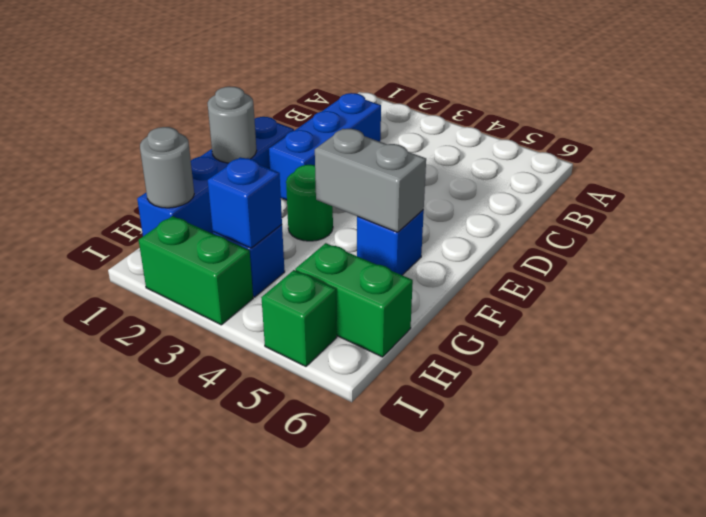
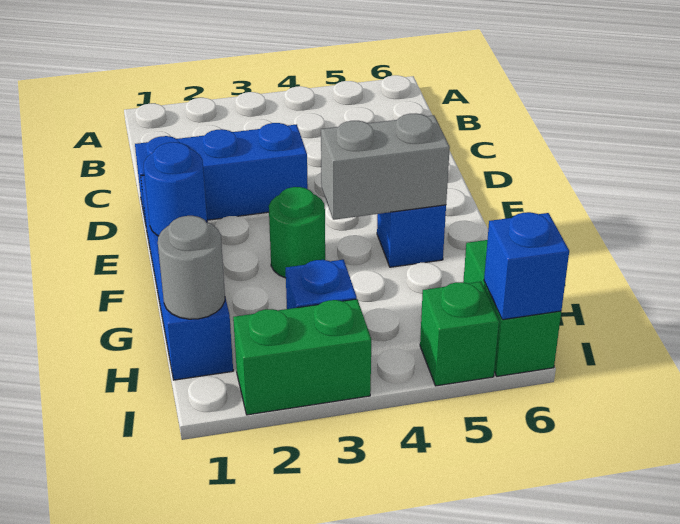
blue 1x3 brick [269,93,381,200] -> blue 1x3 brick turned to [135,123,308,223]
grey 1x1 round brick [208,87,257,163] -> blue 1x1 round brick [144,142,207,236]
blue 1x1 brick [208,157,282,248] -> blue 1x1 brick moved to [484,212,569,320]
green 1x2 brick [295,243,413,357] -> green 1x2 brick turned to [463,240,561,376]

